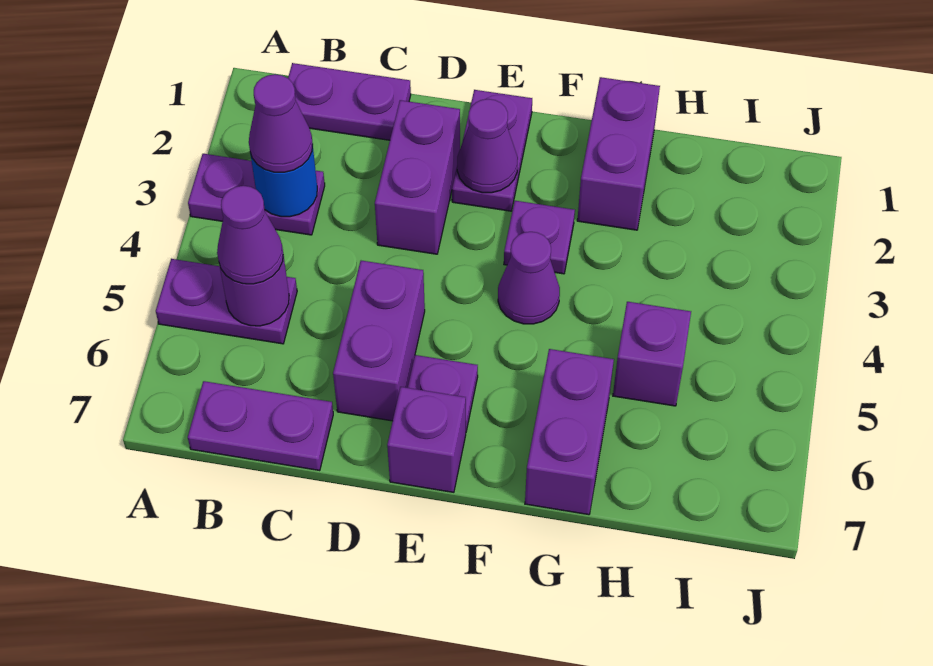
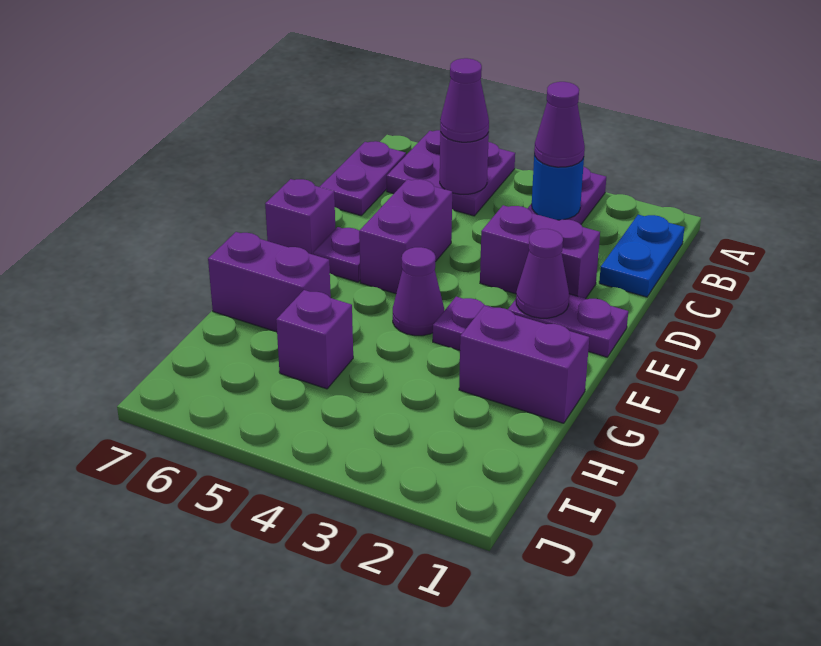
purple 1x2 plate [156,259,297,344] -> purple 2x2 plate [387,130,515,216]
purple 1x2 plate [288,63,411,140] -> blue 1x2 plate [599,215,684,297]
purple 1x2 brick [333,261,425,421] -> purple 1x2 brick turned to [359,179,452,294]

